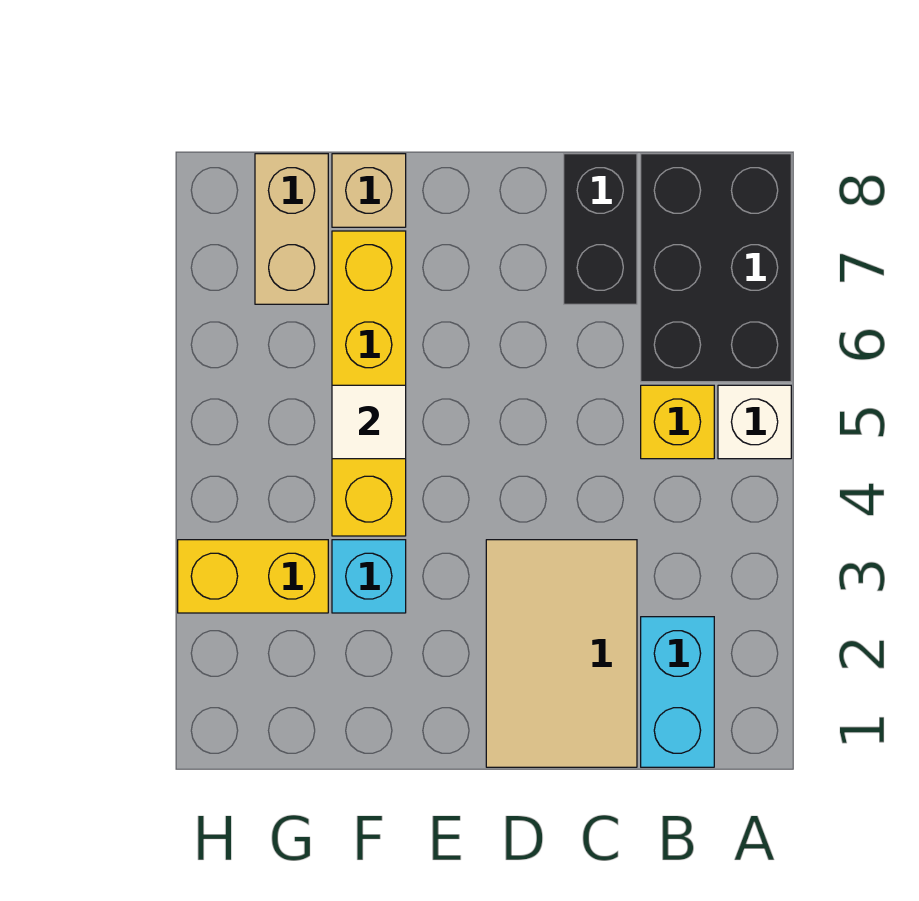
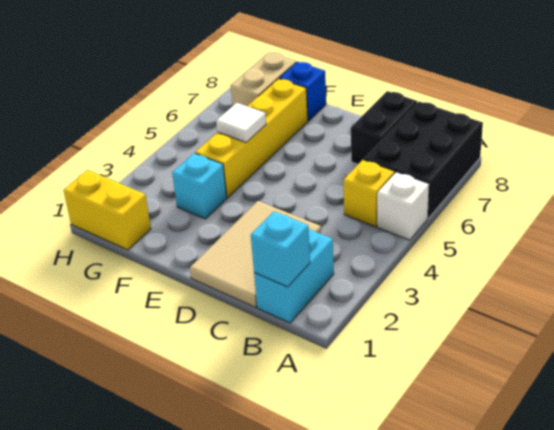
none -> cyan 1x1 brick [251,211,310,287]
tan 1x1 brick [332,154,406,227] -> blue 1x1 brick [279,62,326,121]
yellow 1x2 brick [178,540,328,613] -> yellow 1x2 brick moved to [64,170,151,250]

